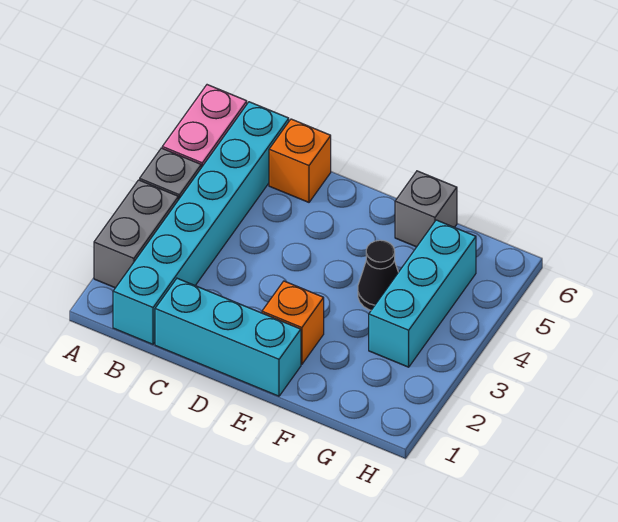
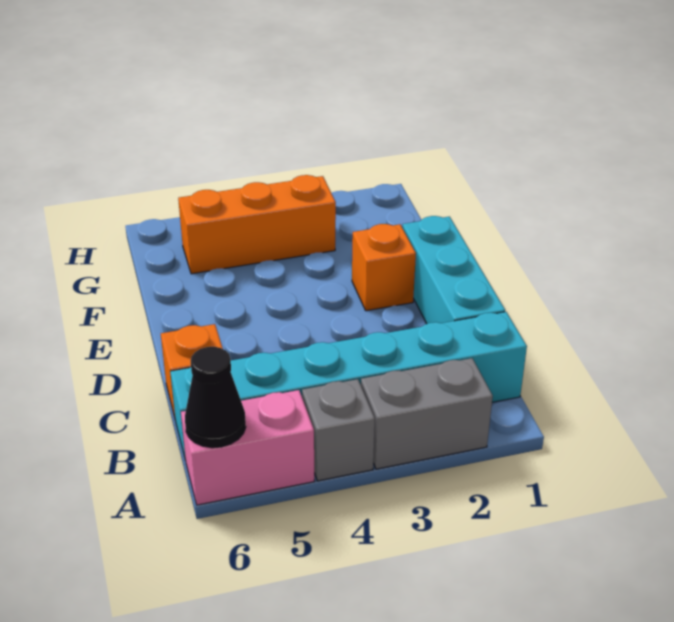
black 1x1 cone [358,240,398,310] -> black 1x1 cone moved to [185,347,246,448]
grey 1x1 brick [395,171,457,247] -> none
cyan 1x3 brick [369,220,476,367] -> orange 1x3 brick [178,175,336,274]

